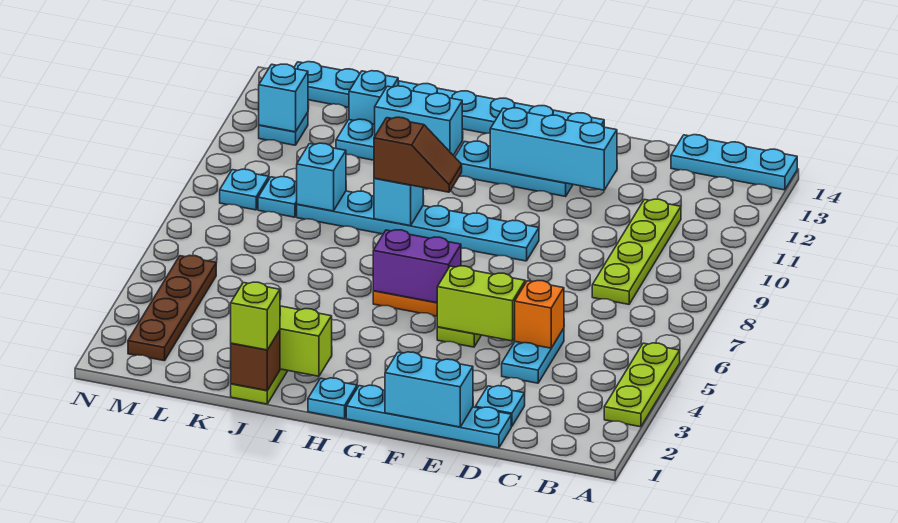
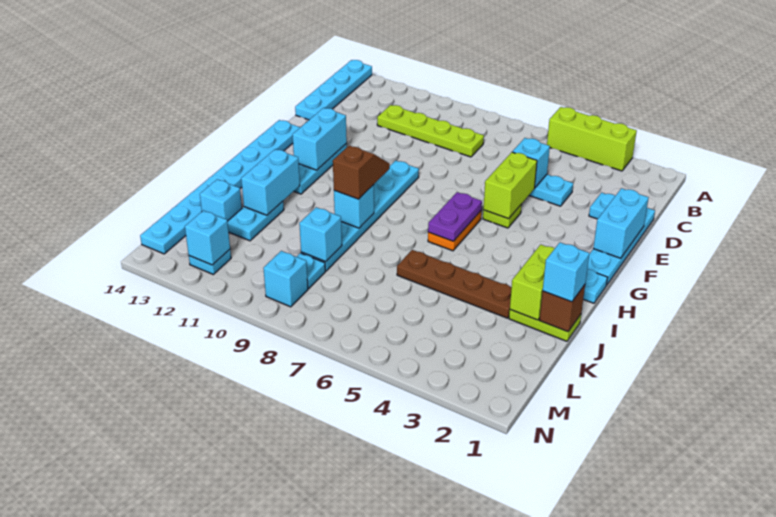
lime 1x3 plate [604,343,680,427] -> lime 1x3 brick [547,107,637,171]
cyan 1x3 plate [671,135,797,190] -> cyan 1x4 plate [295,60,372,120]
orange 1x1 brick [515,281,564,348] -> cyan 1x1 brick [512,138,550,188]
cyan 1x3 brick [490,108,617,190] -> cyan 1x2 brick [293,108,347,170]
purple 1x2 brick [373,230,461,303] -> purple 1x2 plate [428,192,482,241]
lime 1x1 brick [231,282,280,350] -> cyan 1x1 brick [543,243,589,302]
brown 1x4 plate [128,255,216,361] -> brown 1x4 plate moved to [397,250,512,318]
cyan 1x1 plate [220,169,269,210] -> cyan 1x1 brick [263,251,308,307]

